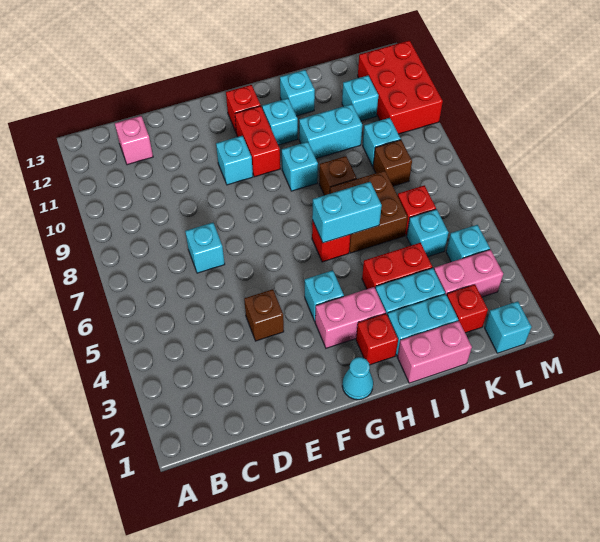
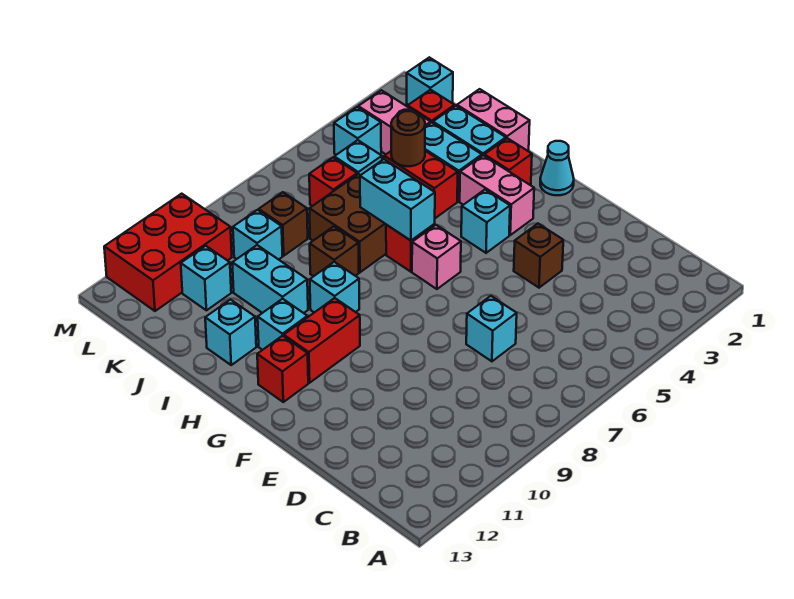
pink 1x1 brick [115,116,153,165] -> pink 1x1 brick moved to [412,225,461,289]
cyan 1x1 brick [216,136,253,185] -> none
none -> brown 1x1 round brick [391,111,425,166]

